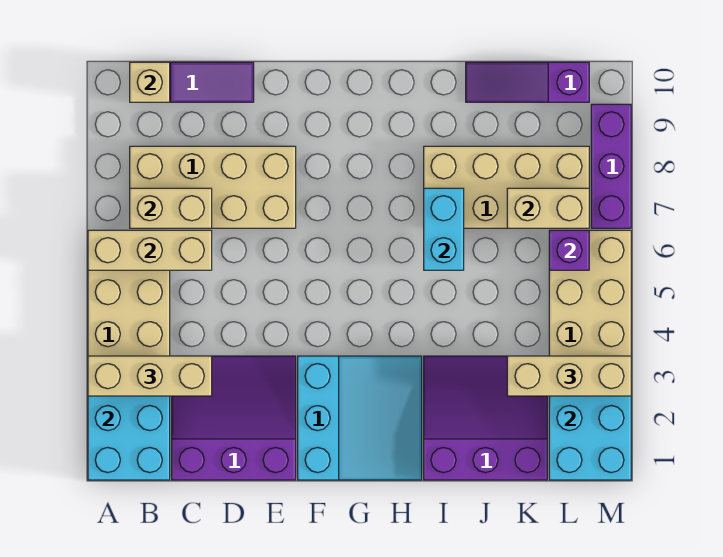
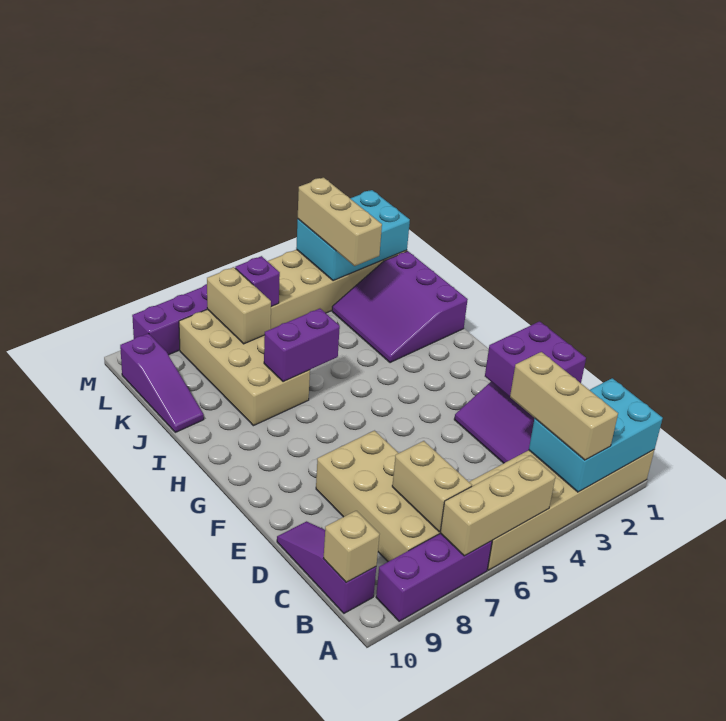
tan 1x3 brick [88,230,212,270] -> tan 1x3 brick turned to [440,455,555,556]
none -> purple 1x3 brick [376,533,492,621]
none -> purple 2x2 brick [485,321,586,412]
cyan 3x3 slope [298,356,422,480] -> none
cyan 1x2 brick [424,188,464,270] -> purple 1x2 brick [264,309,340,382]

